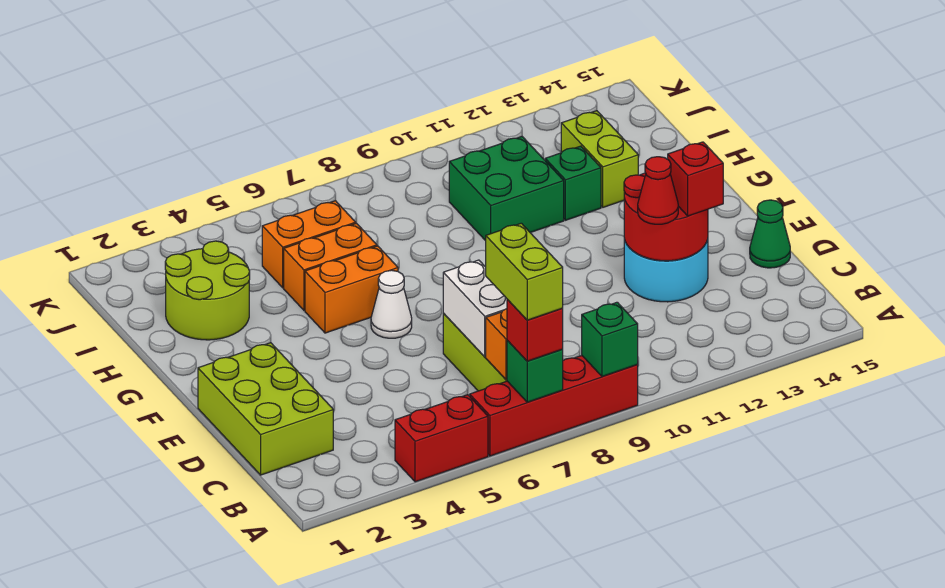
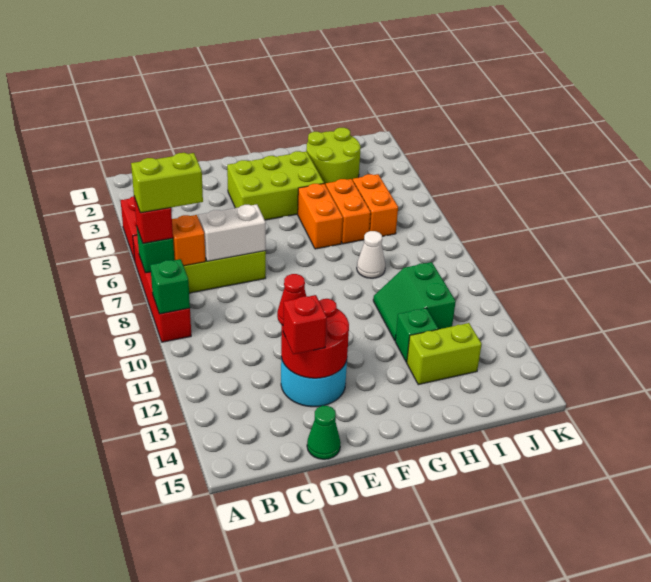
lime 2x3 brick [198,343,333,475] -> lime 2x3 brick moved to [227,151,324,220]
white 1x1 cone [371,270,412,338] -> white 1x1 cone moved to [357,231,385,278]
green 2x2 brick [449,137,564,241] -> green 2x2 slope [373,262,456,340]

